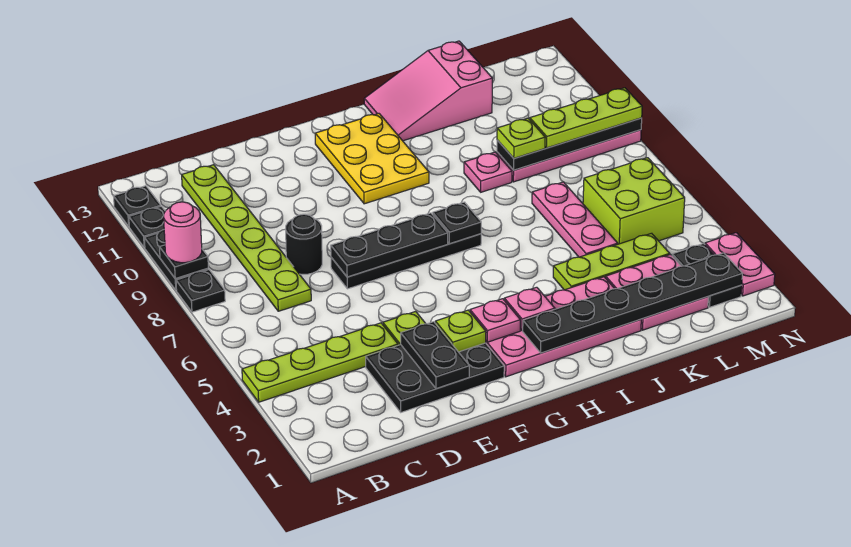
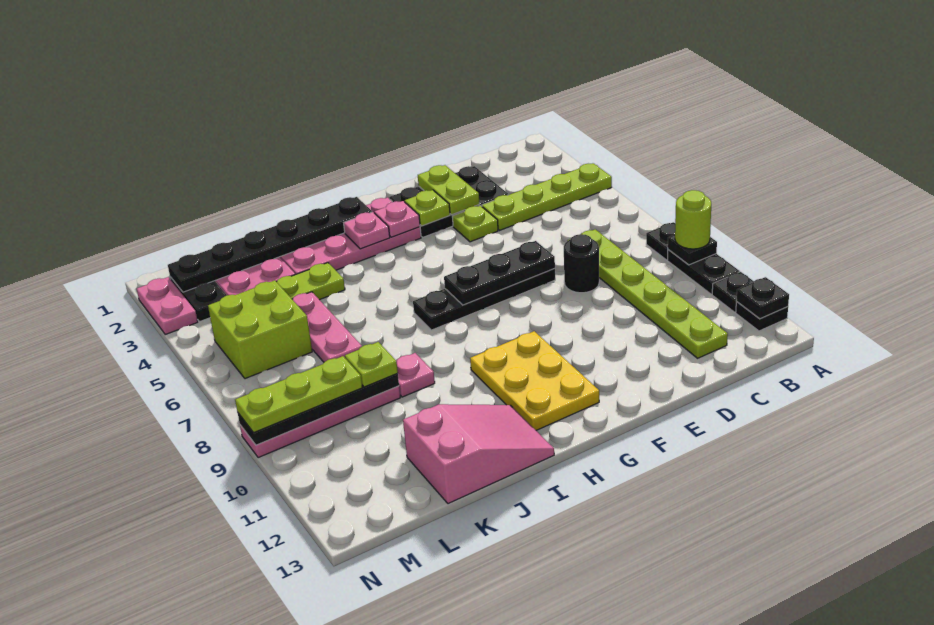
pink 1x1 round brick [164,202,202,263] -> lime 1x1 round brick [675,190,711,249]
black 1x2 plate [401,322,469,389] -> lime 1x2 plate [418,165,479,215]
black 1x1 plate [433,202,481,244] -> black 1x1 plate moved to [736,277,789,319]

